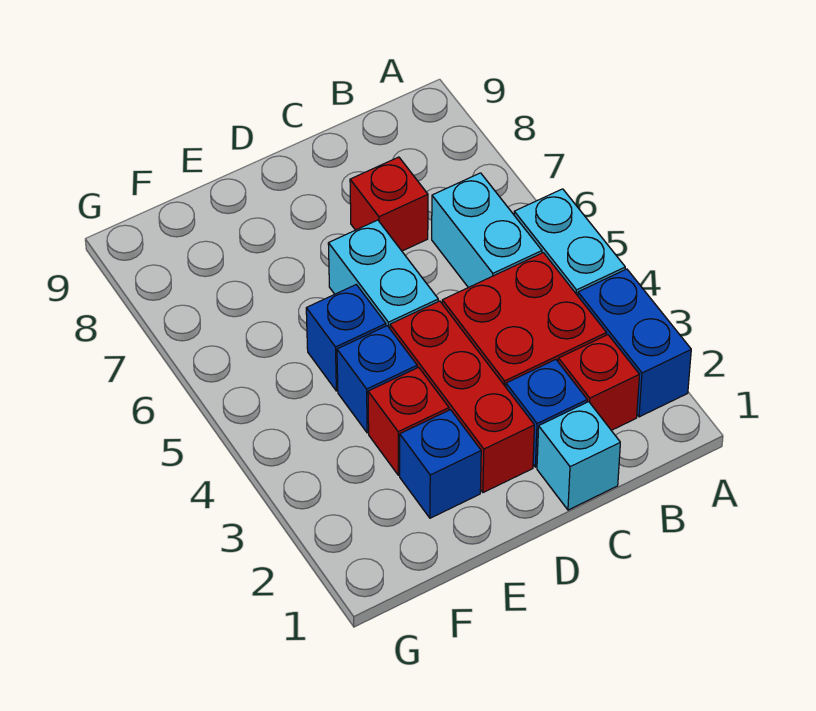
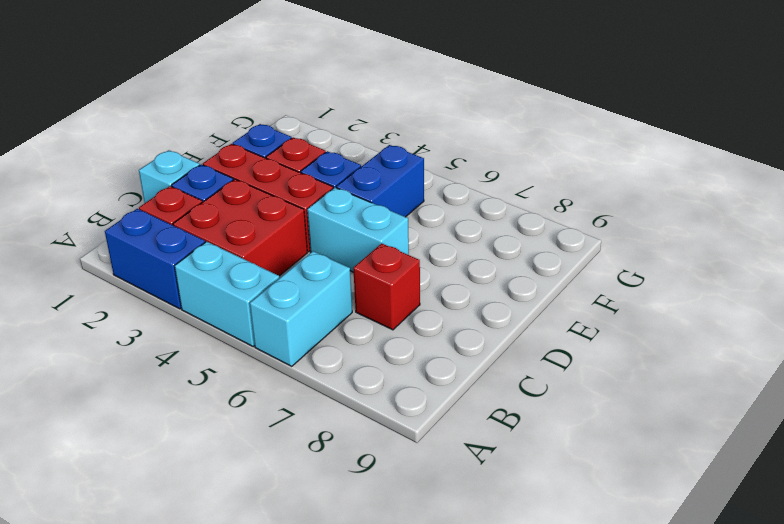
cyan 1x2 brick [432,173,542,288] -> cyan 1x2 brick turned to [250,251,352,366]
blue 1x1 brick [306,285,386,391] -> blue 1x2 brick [336,145,424,217]

